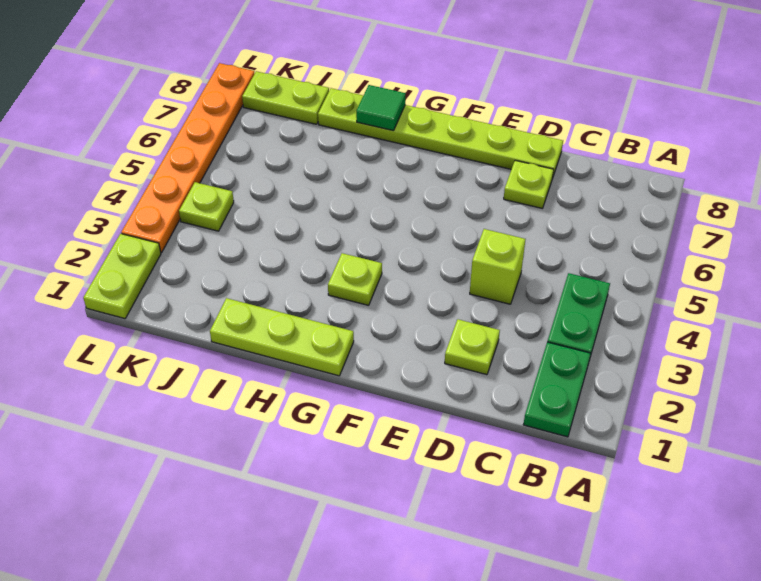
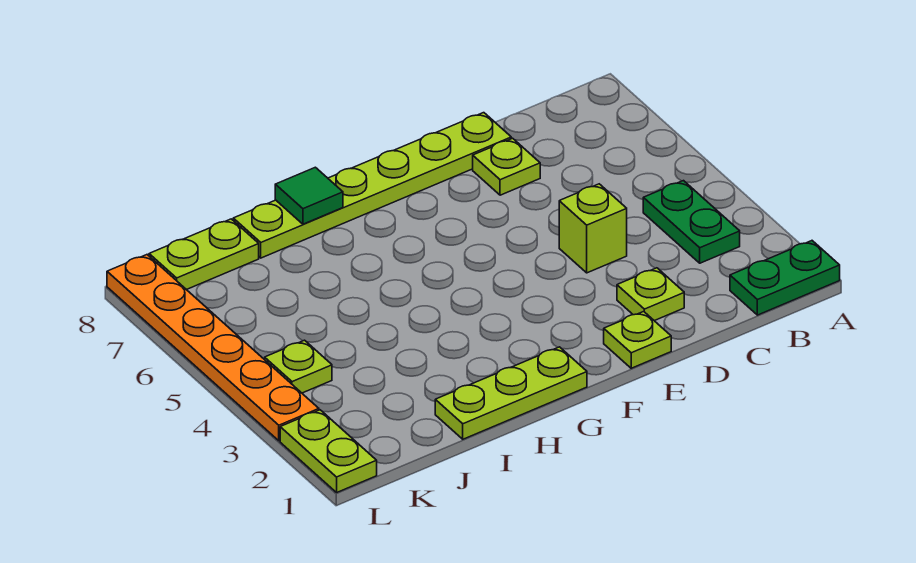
green 1x2 plate [523,342,591,437] -> green 1x2 plate turned to [730,241,840,315]
lime 1x1 plate [328,253,382,305] -> lime 1x1 plate moved to [604,311,671,368]

